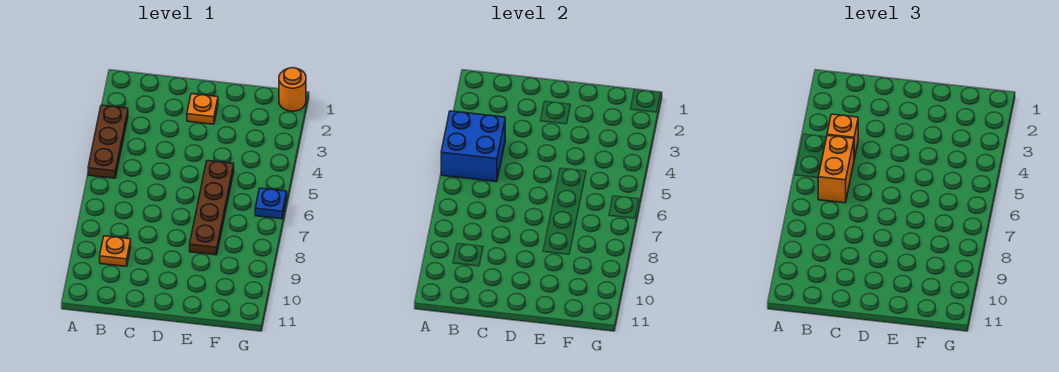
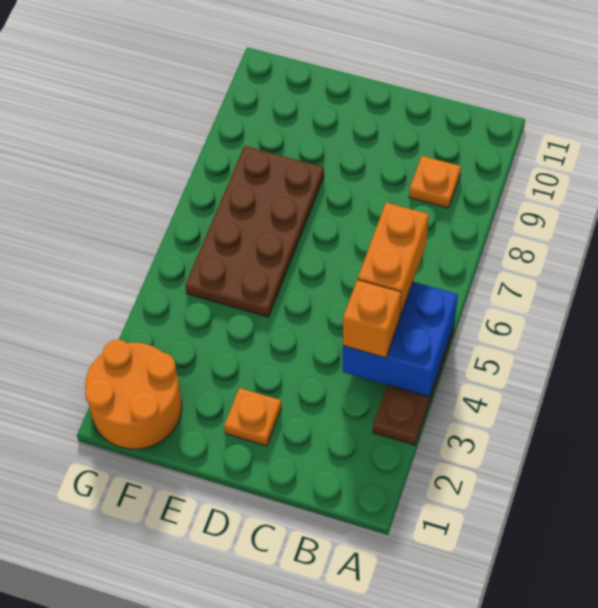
brown 1x4 plate [190,161,234,255] -> brown 2x4 plate [185,146,324,317]
orange 1x1 round brick [279,68,306,111] -> orange 2x2 round brick [85,340,182,449]
blue 1x1 plate [255,188,287,219] -> none

